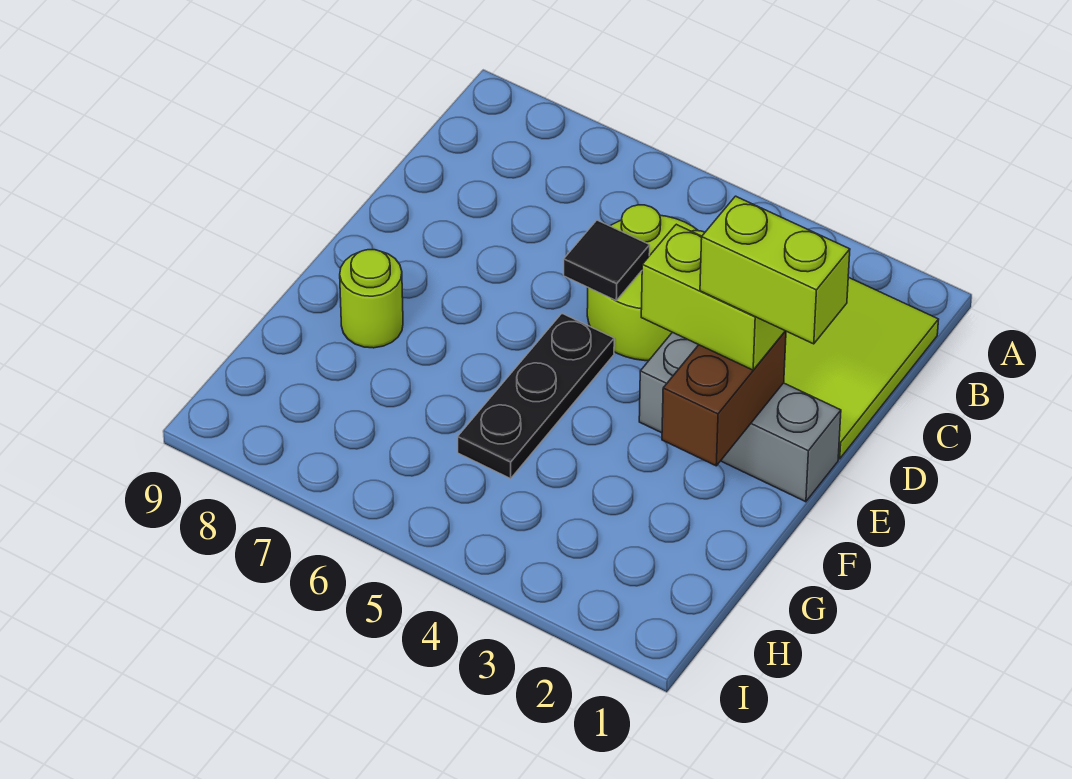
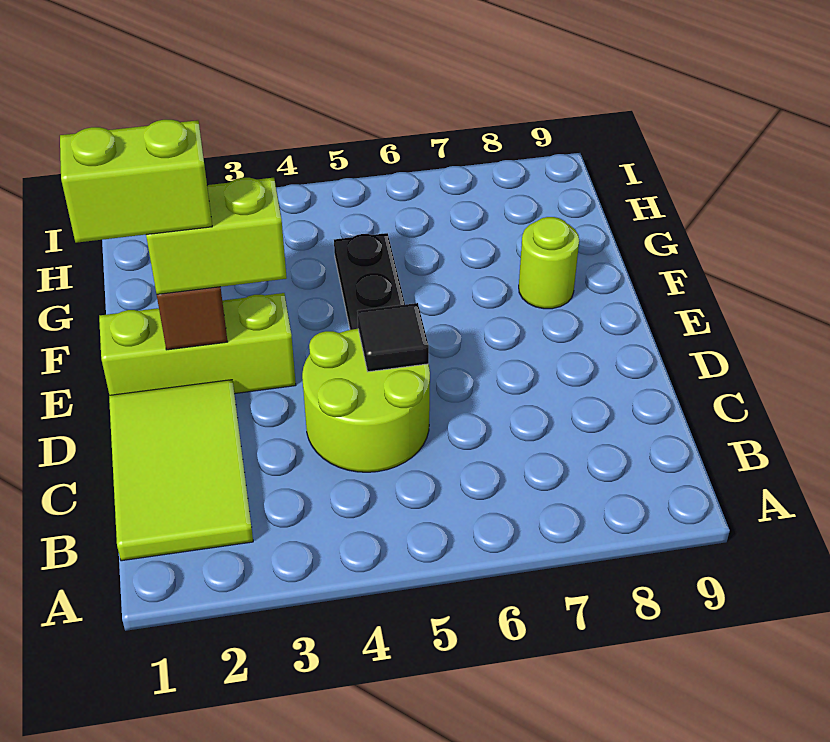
grey 1x3 brick [639,332,841,502] -> lime 1x3 brick [99,293,296,395]

